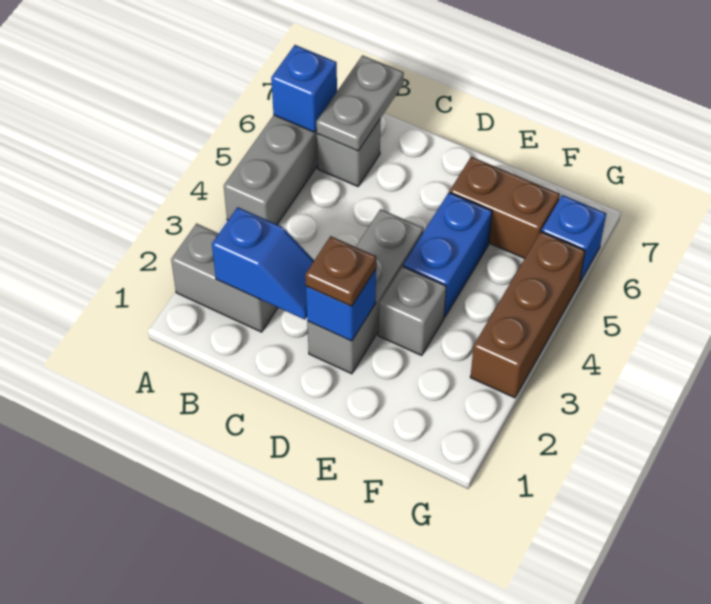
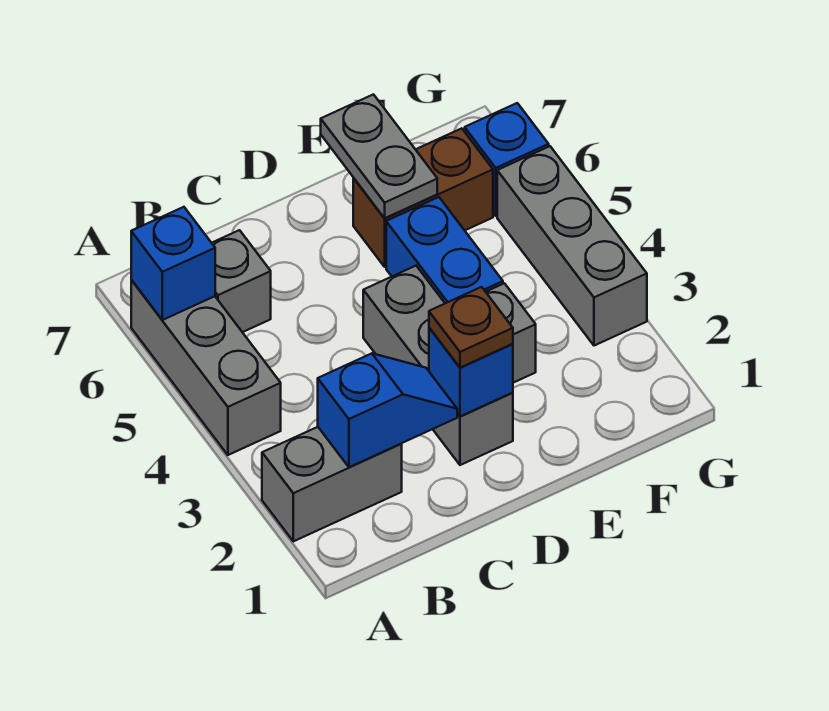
grey 1x2 plate [316,55,404,151] -> grey 1x2 plate moved to [321,94,437,218]
brown 1x3 brick [470,232,585,398] -> grey 1x3 brick [497,146,647,346]

